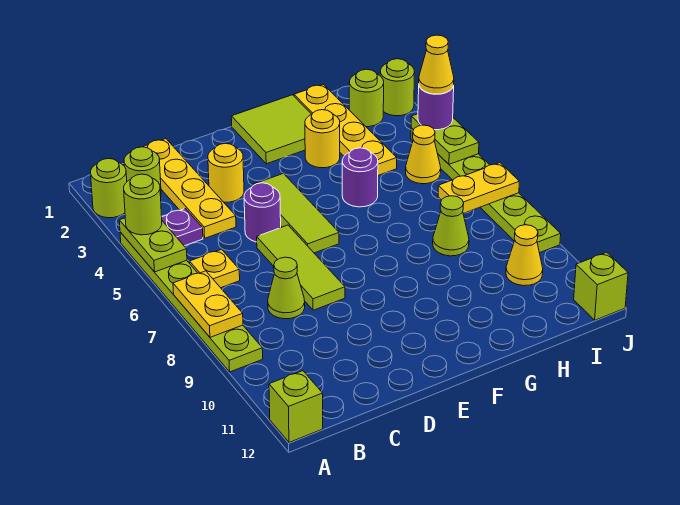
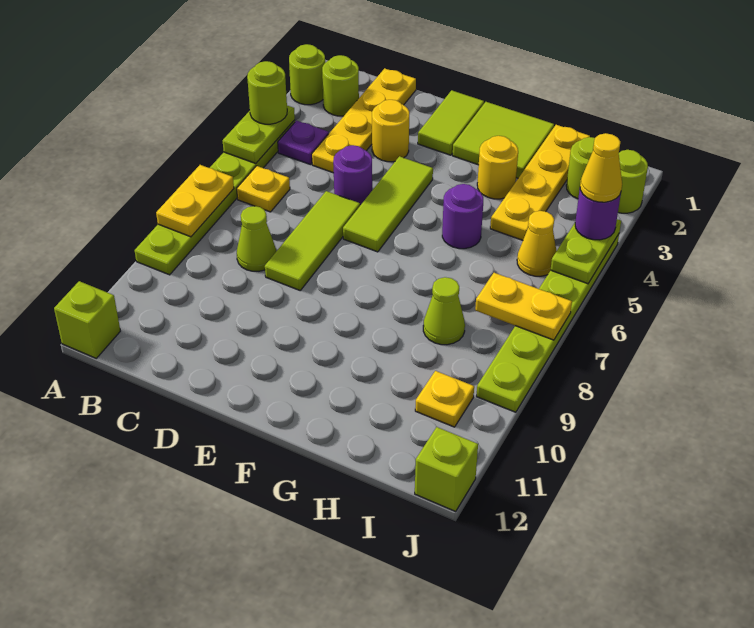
none -> lime 1x2 tile [418,90,484,155]
yellow 1x1 cone [506,225,543,286] -> yellow 1x1 plate [415,371,474,427]

